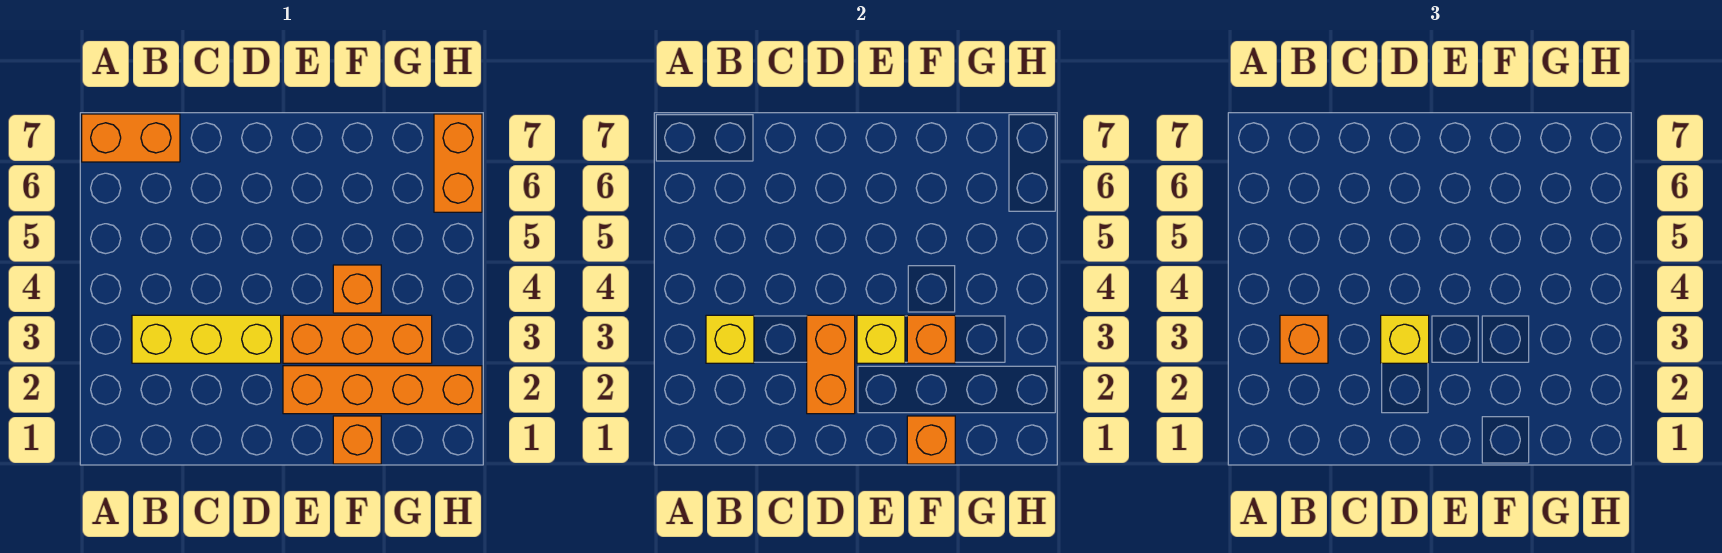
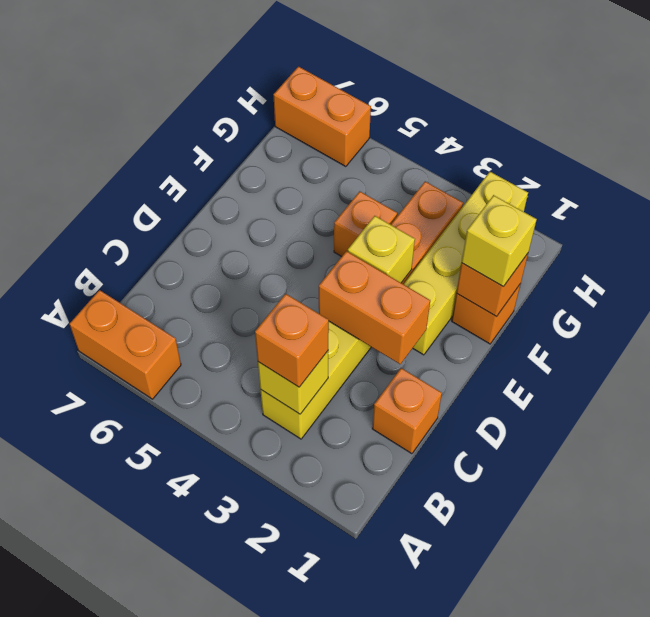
orange 1x2 brick [82,114,180,162] -> orange 1x2 brick turned to [69,290,181,399]
yellow 1x1 brick [1381,315,1429,363] -> yellow 1x1 brick moved to [462,195,537,286]
orange 1x4 brick [283,366,482,414] -> yellow 1x4 brick [404,172,528,355]
orange 1x1 brick [907,315,955,363] -> orange 1x1 brick moved to [372,368,442,454]

